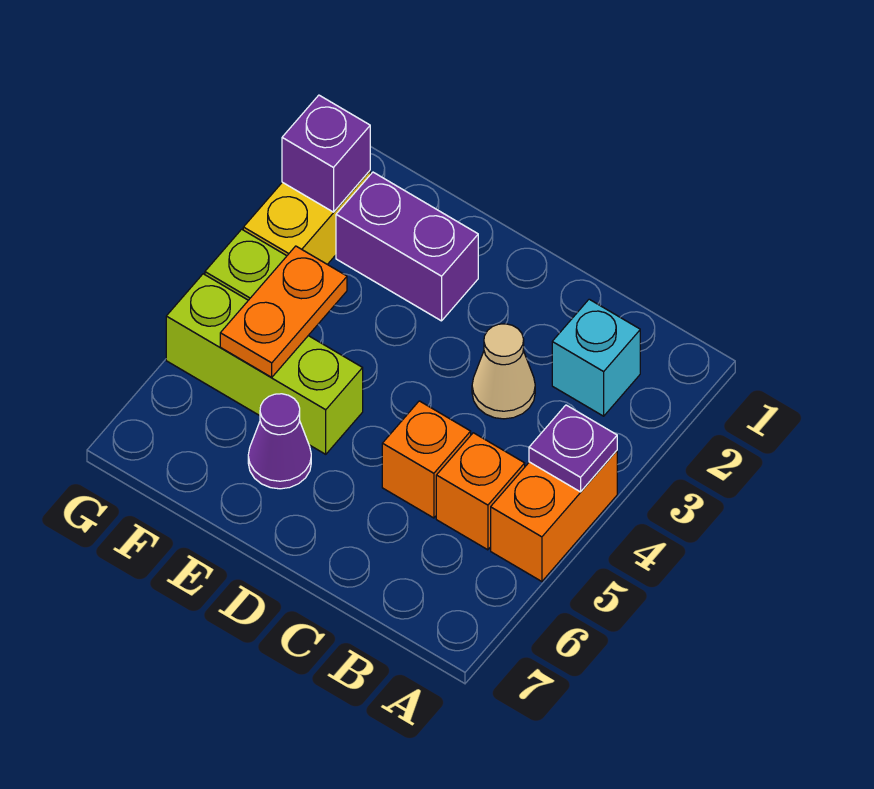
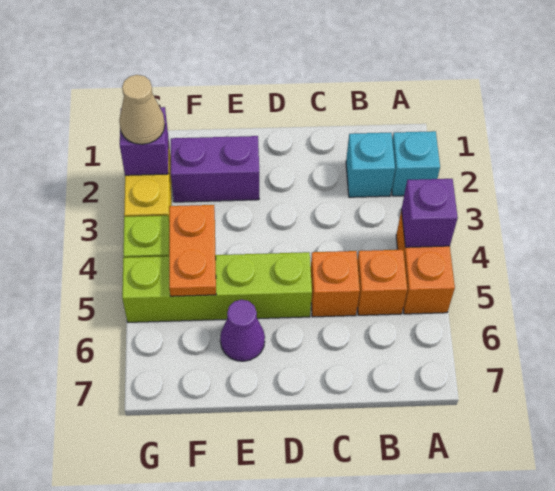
none -> cyan 1x1 brick [392,131,440,196]
purple 1x1 plate [529,405,617,492] -> purple 1x1 brick [401,179,458,247]
tan 1x1 cone [472,324,535,419] -> tan 1x1 cone moved to [119,75,165,144]
lime 1x3 brick [166,274,363,454] -> lime 1x4 brick [122,252,312,322]

